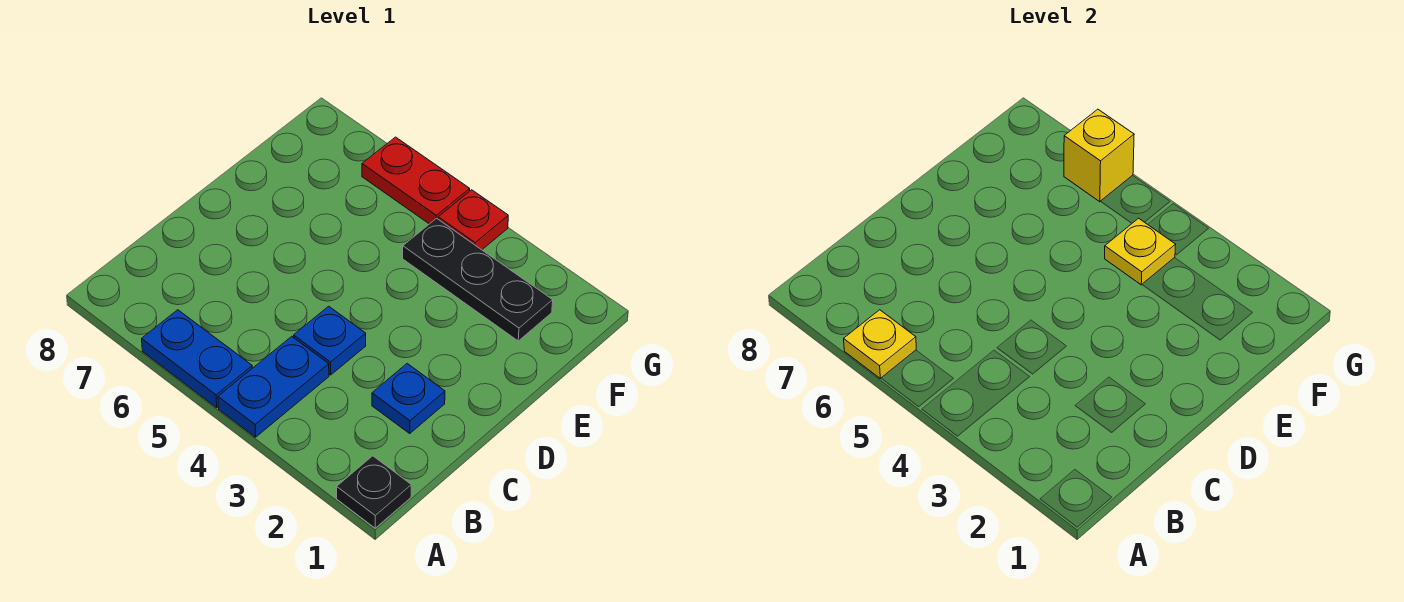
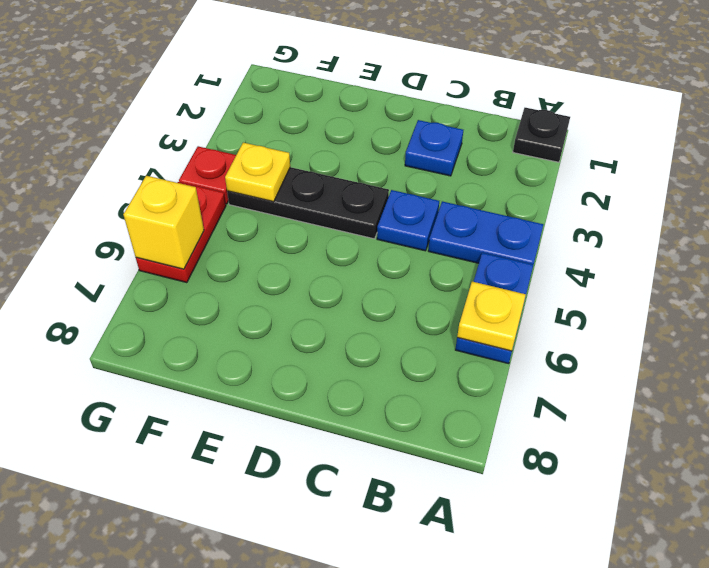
black 1x3 plate [403,218,553,341] -> black 1x3 plate turned to [227,167,389,239]

